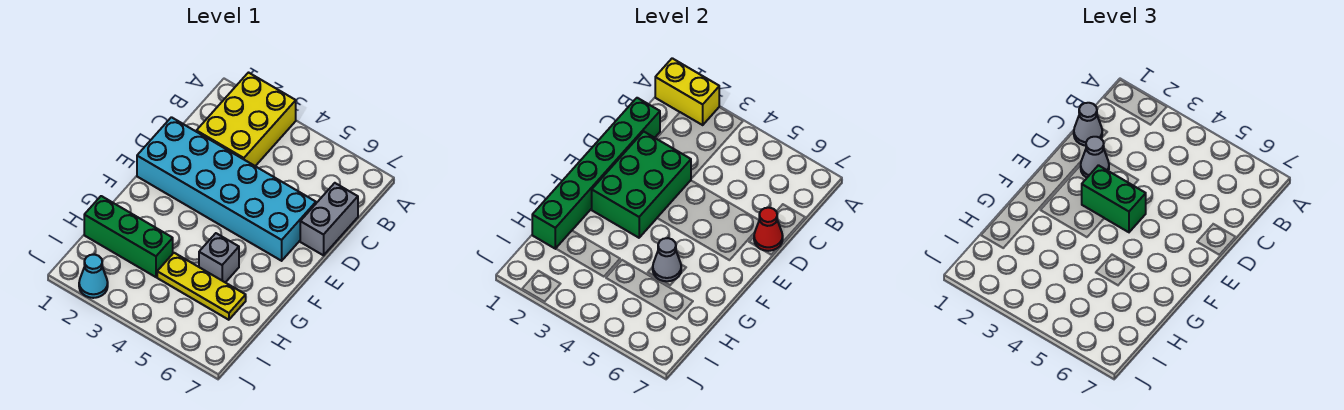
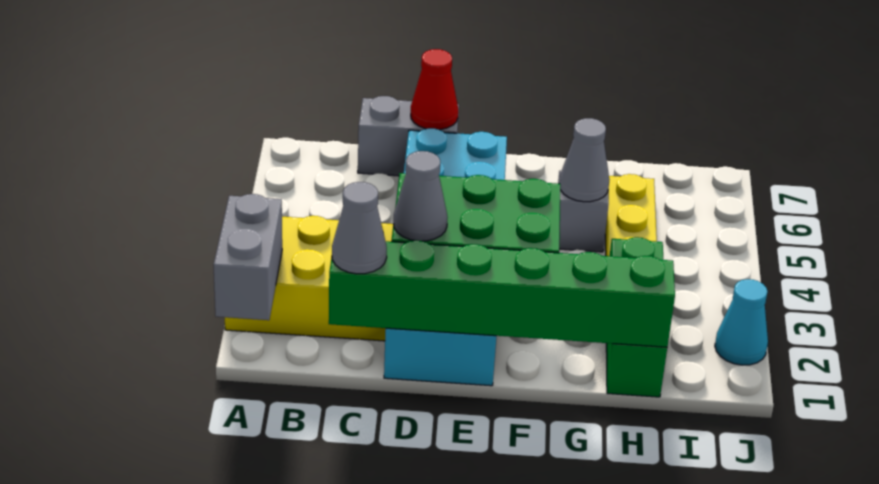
yellow 1x2 brick [655,58,719,125] -> grey 1x2 brick [214,194,282,320]
green 1x2 brick [1082,165,1146,232] -> none

